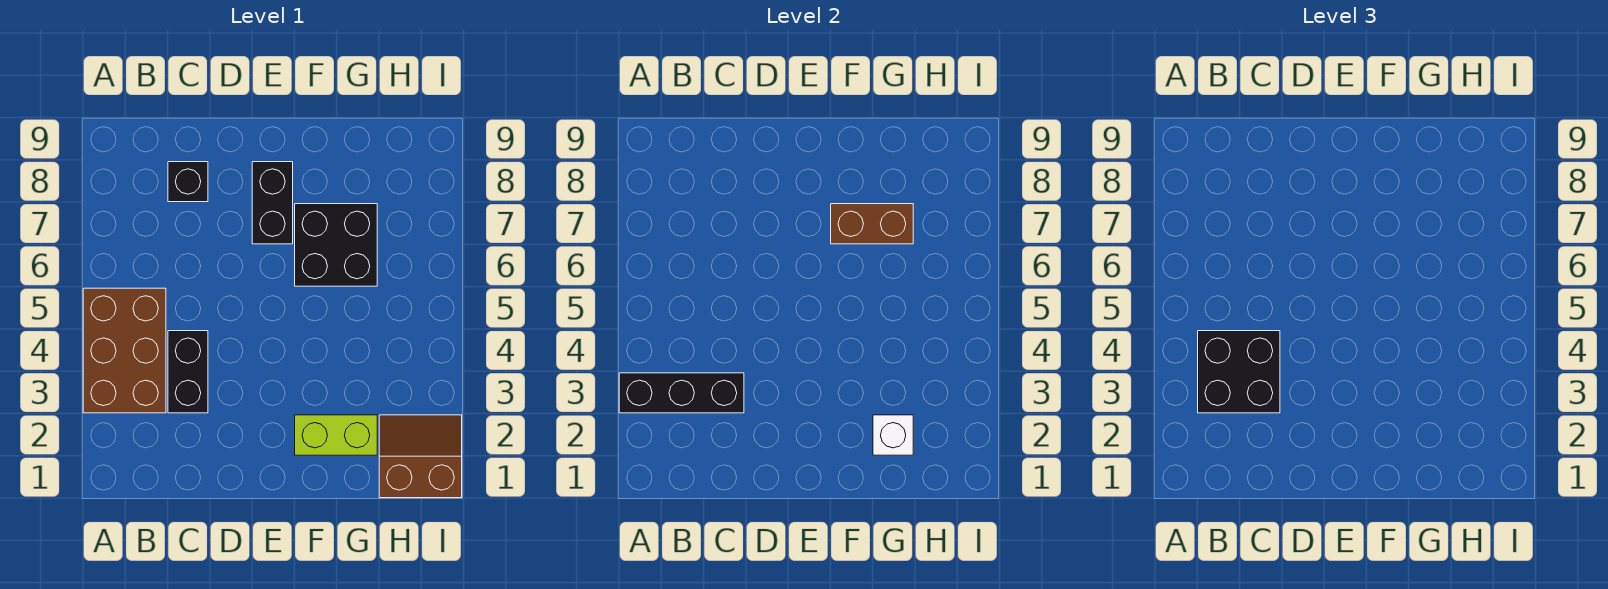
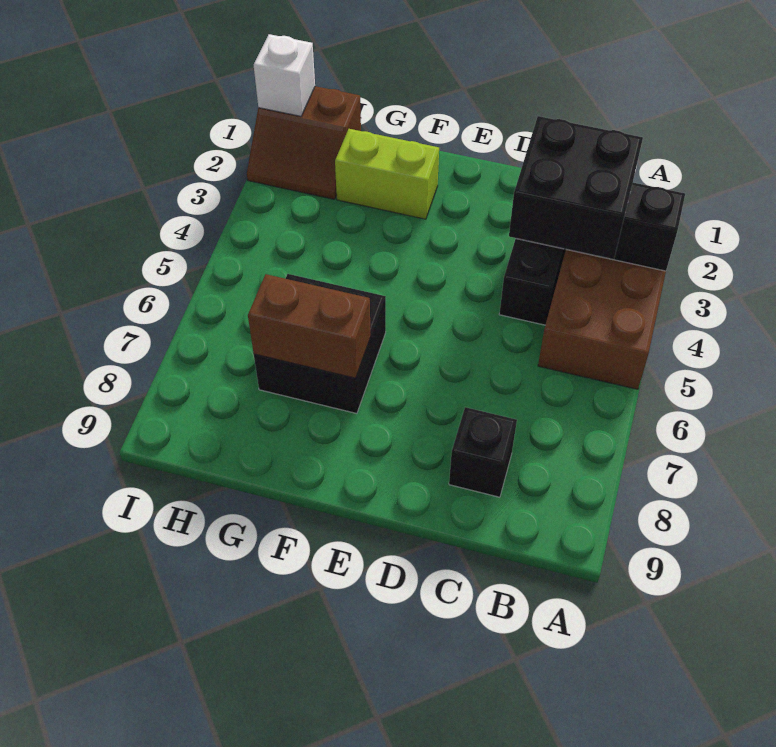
black 1x2 brick [252,162,293,244] -> none
white 1x1 brick [873,415,913,455] -> white 1x1 brick moved to [254,34,315,116]

